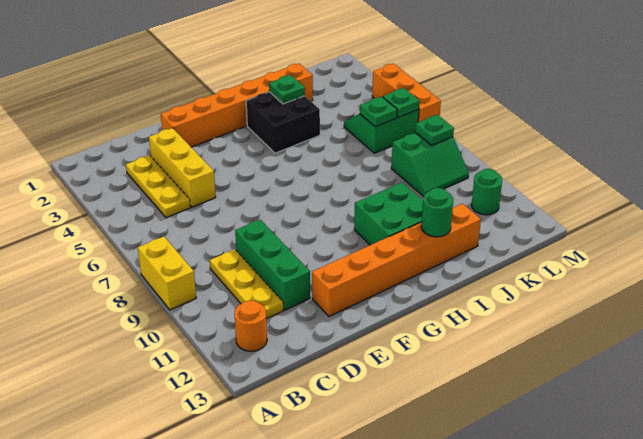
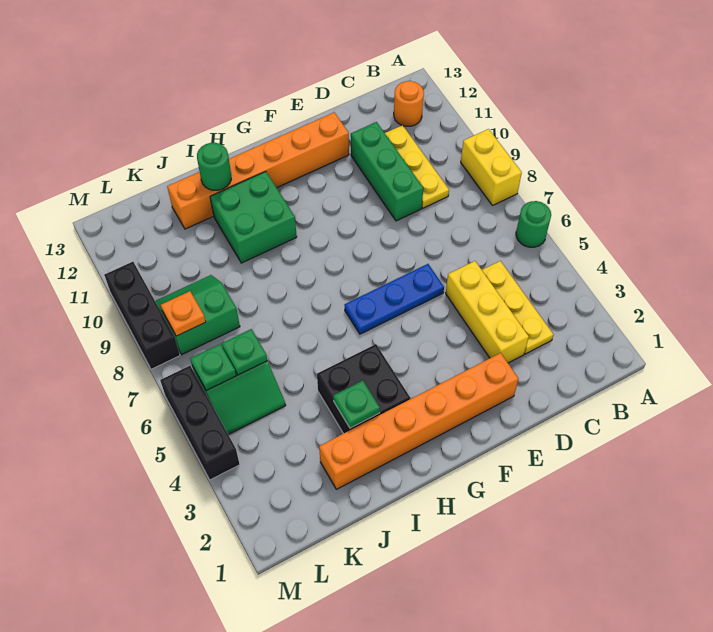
none -> blue 1x3 plate [345,264,444,334]
green 1x1 plate [415,115,454,145] -> orange 1x1 plate [161,291,206,336]
green 1x1 round brick [471,169,502,215] -> green 1x1 round brick moved to [516,201,551,247]
orange 1x3 brick [372,63,441,122] -> black 1x3 brick [160,366,240,480]
none -> black 1x3 brick [104,262,180,369]

